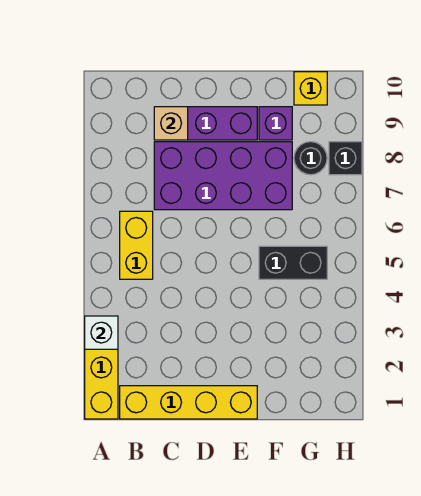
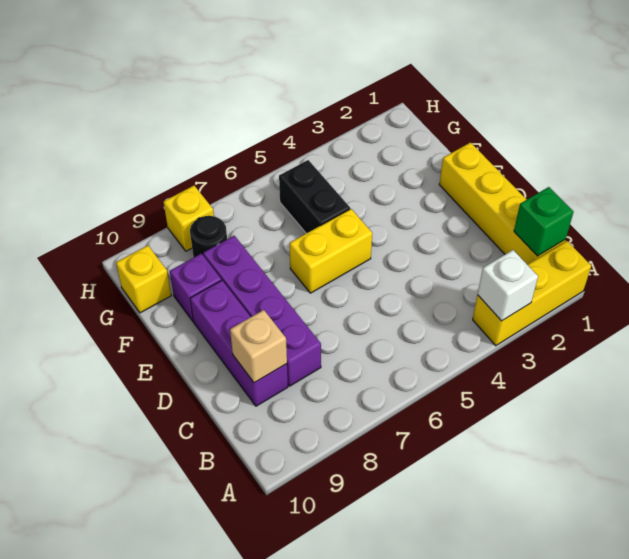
none -> green 1x1 brick [514,187,574,256]
yellow 1x2 brick [120,211,153,279] -> yellow 1x2 brick moved to [290,209,372,293]
purple 2x4 brick [154,142,292,210] -> purple 1x4 brick [203,236,321,386]
black 1x1 brick [329,142,362,175] -> yellow 1x1 brick [163,186,214,251]

